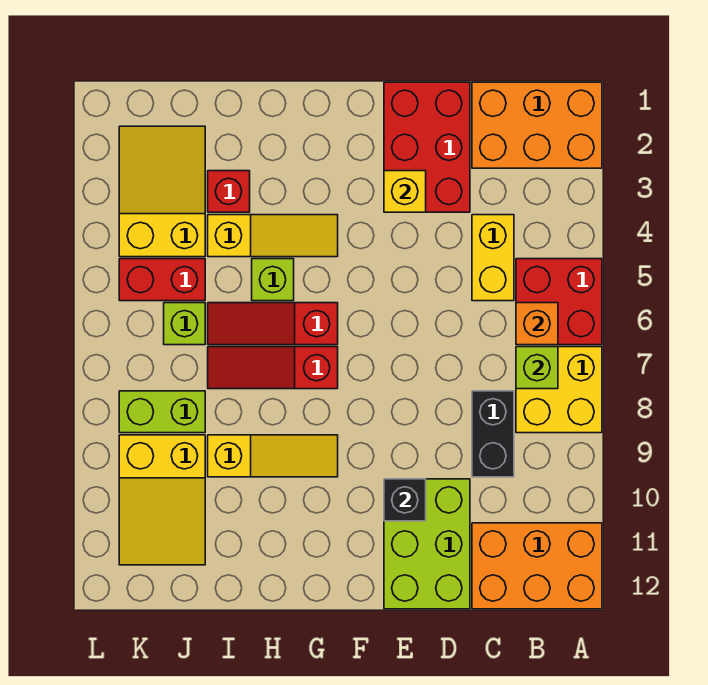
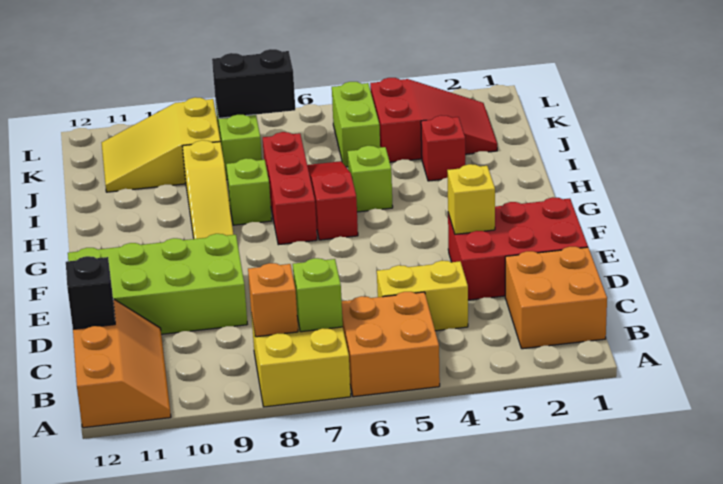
orange 2x3 brick [472,82,602,168] -> orange 2x2 brick [505,247,607,349]
red 2x2 brick [516,259,602,345] -> orange 2x2 brick [342,292,440,397]
orange 2x3 brick [472,523,602,609] -> orange 2x3 slope [73,300,171,428]
orange 1x1 brick [516,303,558,345] -> orange 1x1 brick moved to [248,263,298,337]
black 1x2 brick [472,391,514,477] -> black 1x2 brick moved to [212,49,295,118]
lime 2x3 brick [384,479,470,609] -> lime 2x4 brick [68,234,247,334]
black 1x1 brick [384,479,426,521] -> black 1x1 brick moved to [66,256,115,329]
yellow 1x3 slope [208,215,338,257] -> none
red 1x3 slope [208,347,338,389] -> red 1x3 brick [263,132,317,245]
yellow 2x3 slope [119,126,205,257] -> red 2x3 slope [370,78,497,162]
red 1x2 brick [119,259,205,301] -> lime 1x2 brick [332,82,380,167]
lime 1x1 brick [164,303,205,345] -> lime 1x1 brick moved to [226,158,272,225]

